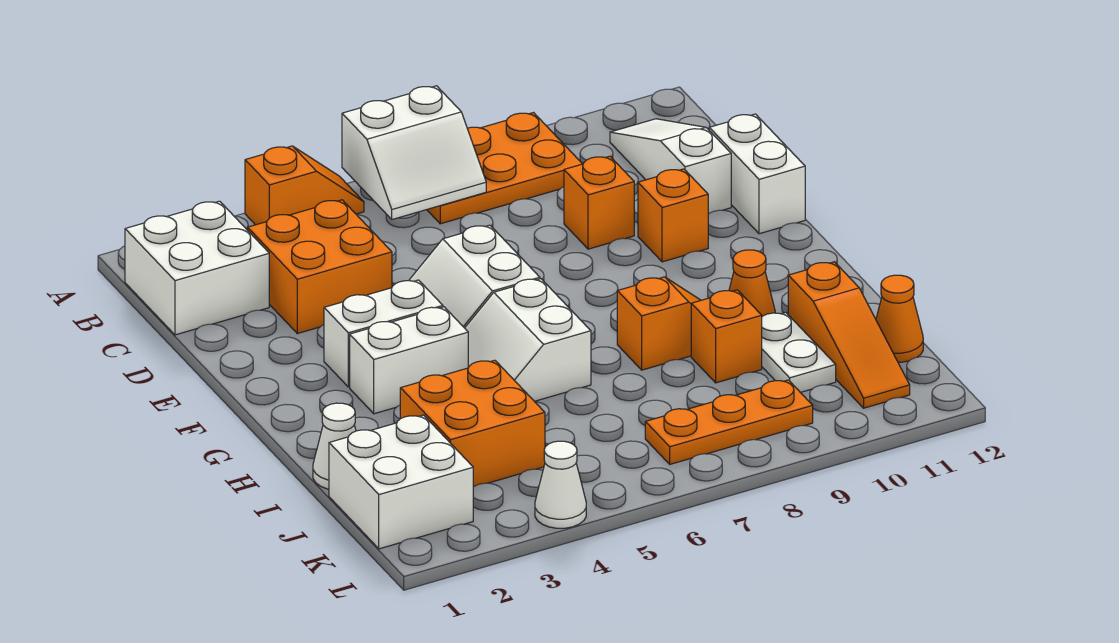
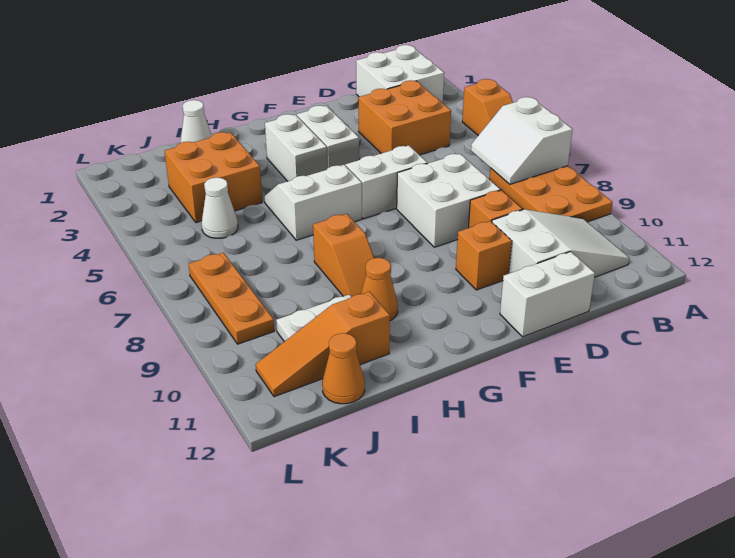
white 1x3 slope [610,119,731,214] -> white 2x3 slope [492,209,629,277]
orange 1x1 brick [691,290,762,383] -> none
white 2x2 brick [329,415,473,549] -> white 2x2 brick moved to [397,154,500,247]
white 1x1 cone [535,441,586,528] -> white 1x1 cone moved to [201,177,238,238]

